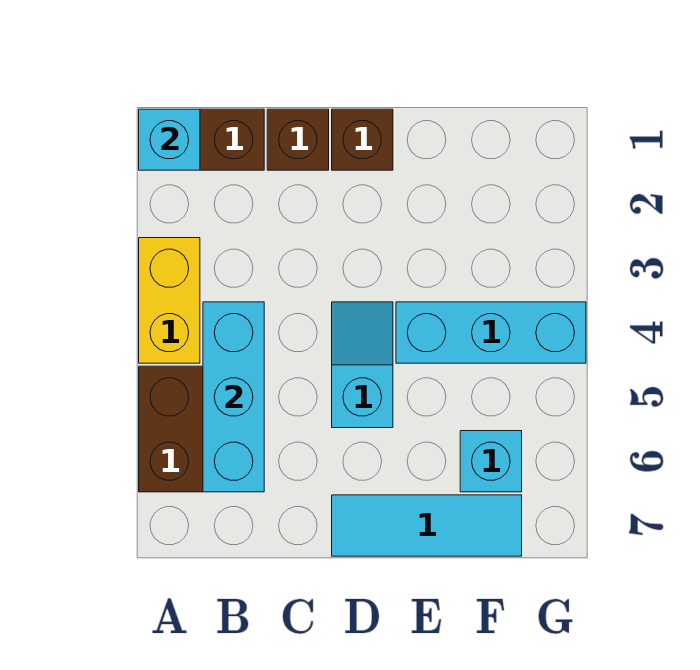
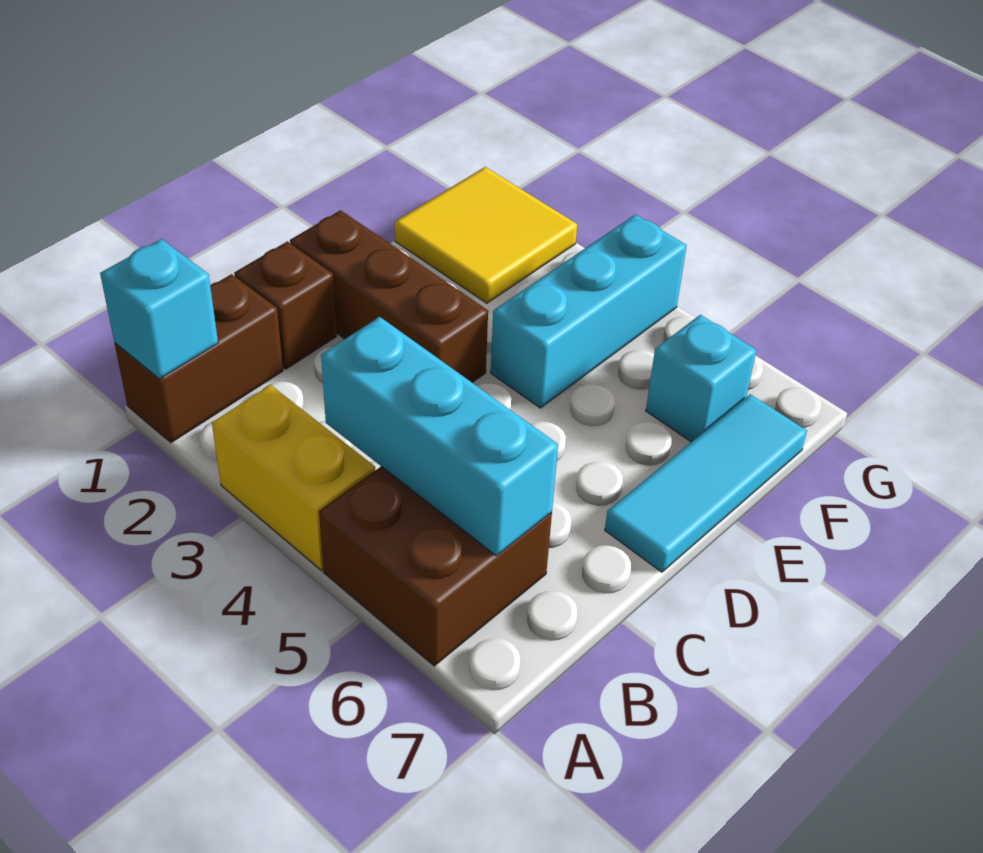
brown 1x1 brick [332,109,393,170] -> brown 1x3 brick [290,210,488,382]
cyan 1x2 slope [332,302,393,428] -> none
none -> yellow 2x2 tile [395,167,577,303]

